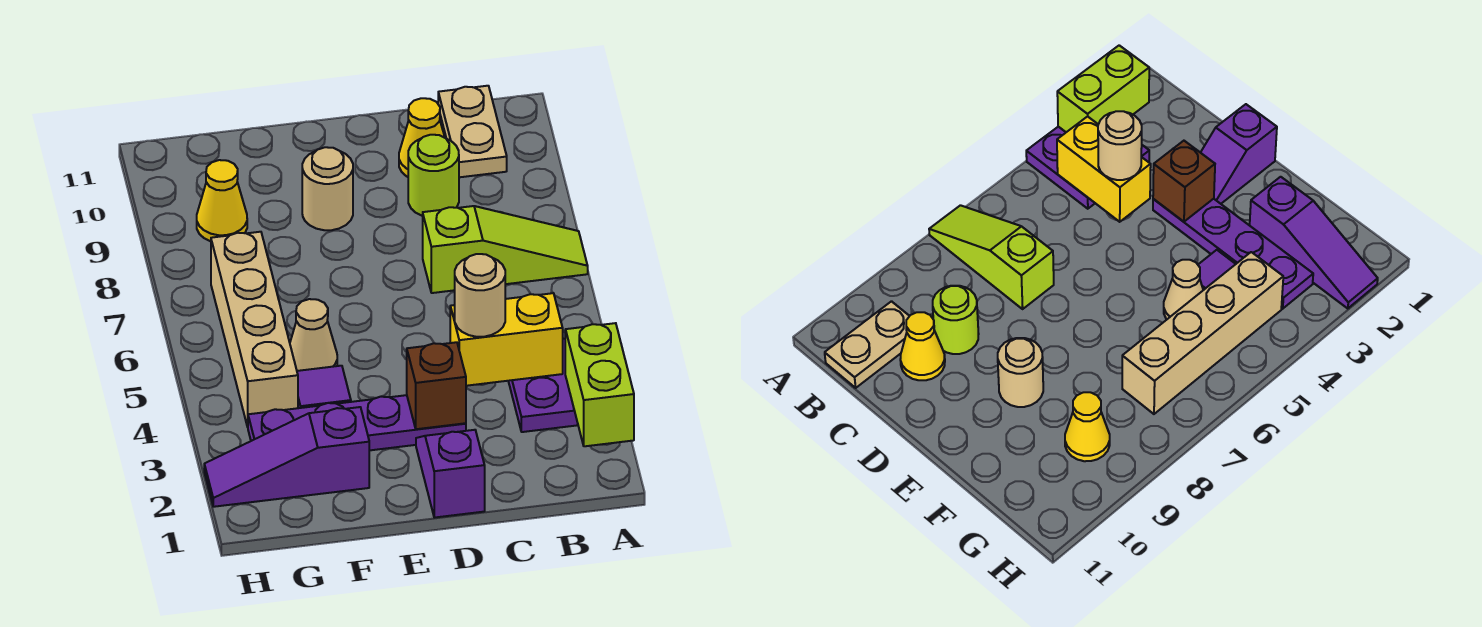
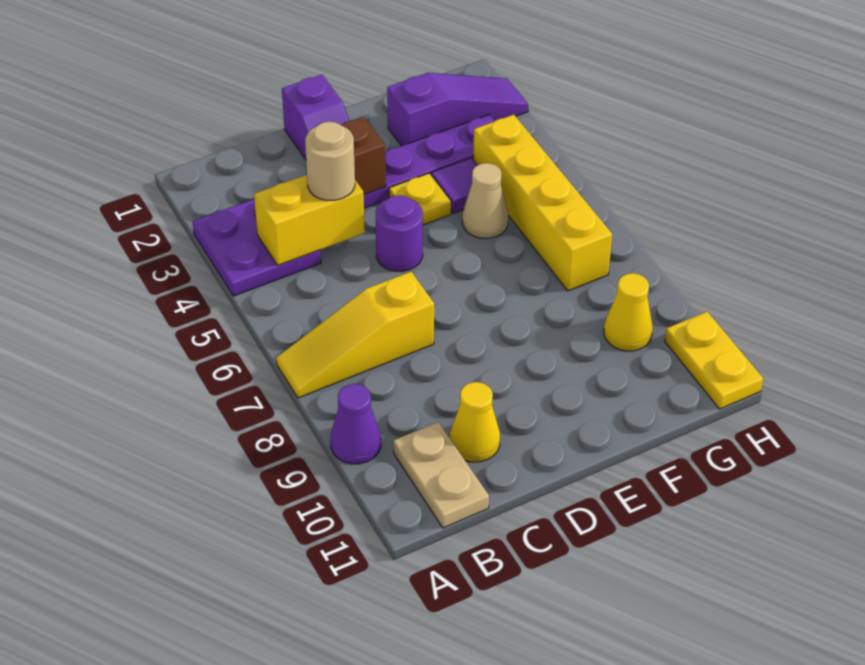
lime 1x2 brick [565,323,634,446] -> none
lime 1x3 slope [423,206,588,293] -> yellow 1x3 slope [276,272,434,398]
none -> purple 1x1 cone [330,384,381,464]
lime 1x1 round brick [408,135,459,216] -> none
none -> purple 1x1 round brick [376,195,423,271]
none -> yellow 1x1 plate [389,173,451,225]
tan 1x1 round brick [302,147,353,230] -> none
tan 1x4 brick [211,232,298,427] -> yellow 1x4 brick [473,115,612,291]
none -> yellow 1x2 plate [665,312,763,409]

